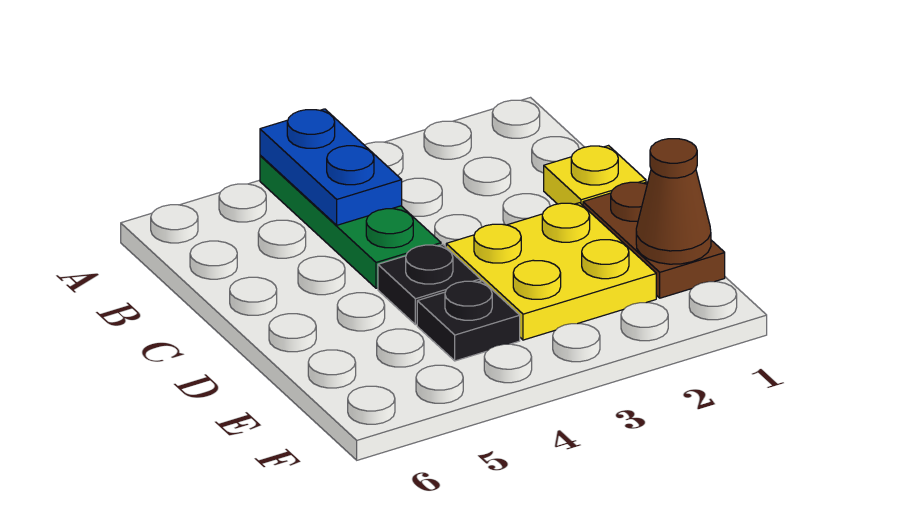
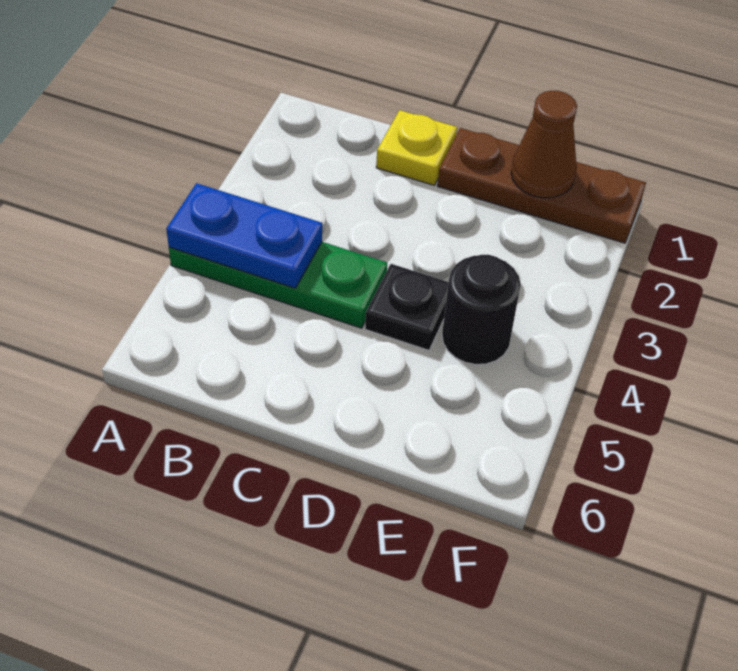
brown 1x2 plate [583,182,725,298] -> brown 1x3 plate [438,128,646,243]
yellow 2x2 plate [446,203,656,340] -> none
black 1x1 plate [417,281,520,361] -> black 1x1 round brick [442,255,521,364]

